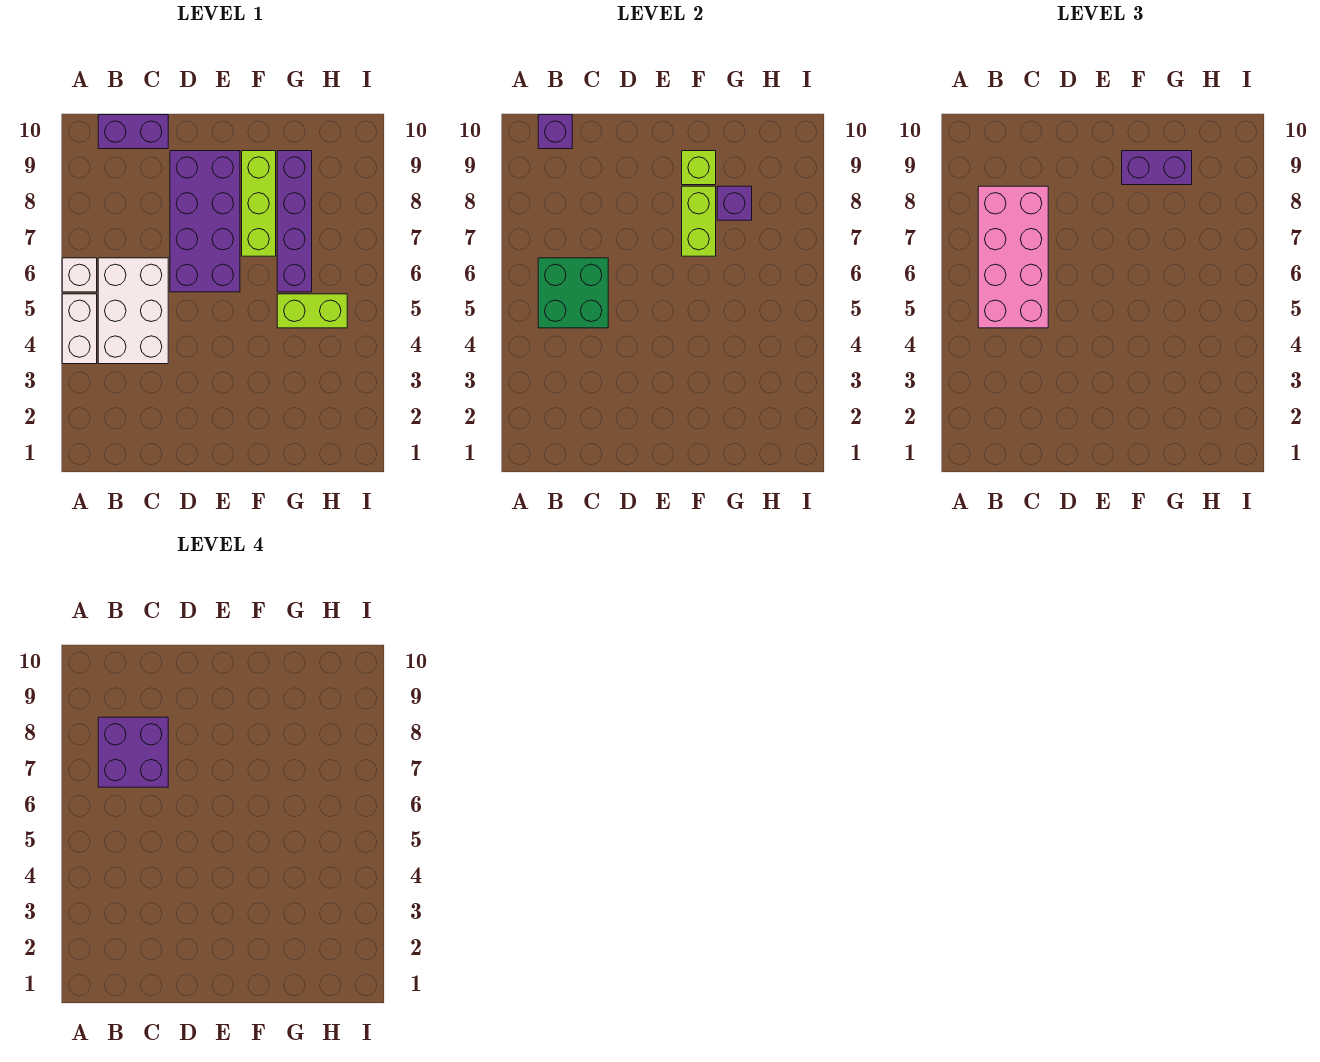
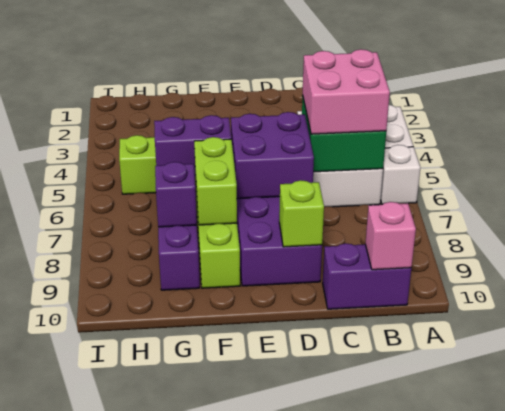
pink 2x4 brick [978,186,1048,328] -> pink 2x2 brick [303,49,390,134]
purple 2x2 brick [98,717,168,787] -> purple 2x2 brick moved to [231,112,314,199]
purple 1x1 brick [538,115,572,149] -> pink 1x1 brick [365,202,416,270]
lime 1x1 brick [682,151,716,185] -> lime 1x1 brick moved to [279,180,324,247]
purple 1x2 brick [1122,151,1192,185] -> purple 1x2 brick moved to [154,115,231,177]

